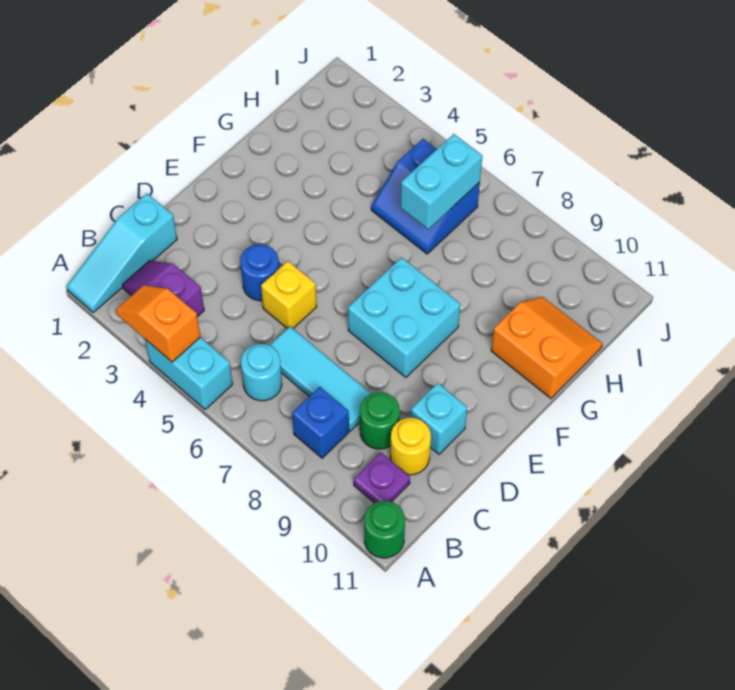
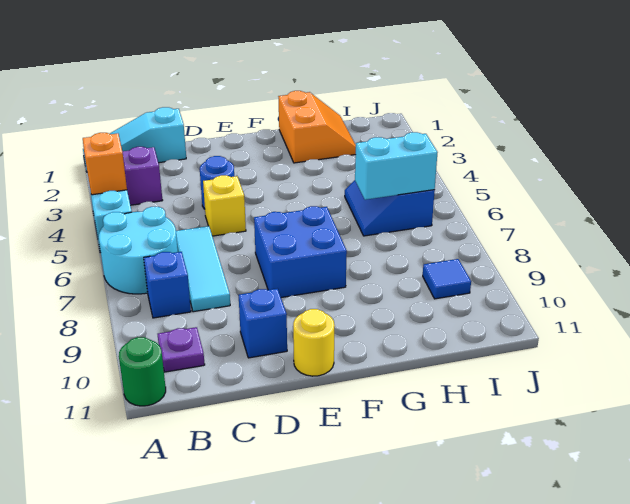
cyan 1x1 round brick [241,344,282,401] -> cyan 2x2 round brick [99,207,178,294]
green 1x1 round brick [360,392,400,449] -> none
yellow 1x1 round brick [390,418,431,475] -> yellow 1x1 round brick moved to [293,309,335,376]
cyan 1x1 brick [411,383,467,454] -> blue 1x1 brick [239,289,287,358]
cyan 2x2 brick [348,257,460,378] -> blue 2x2 brick [254,206,347,298]
orange 2x2 slope [491,297,603,398] -> orange 2x2 slope moved to [278,91,356,163]
none -> blue 1x1 tile [423,259,471,299]

